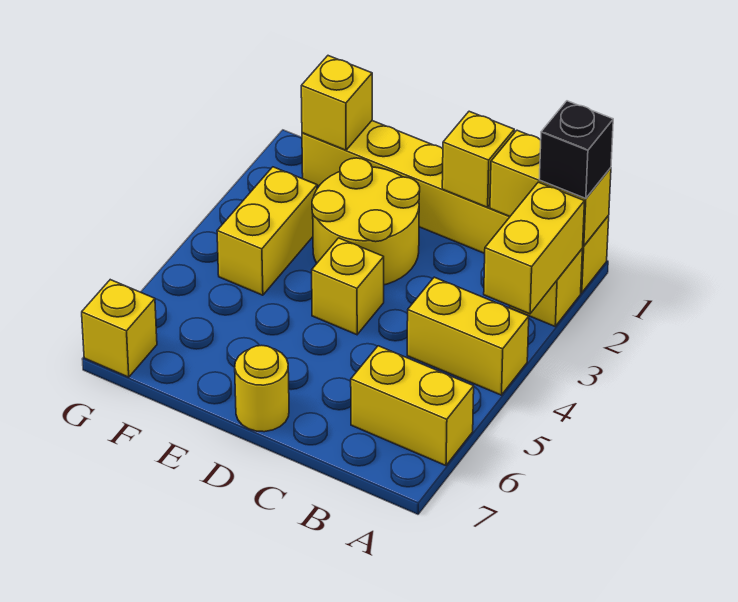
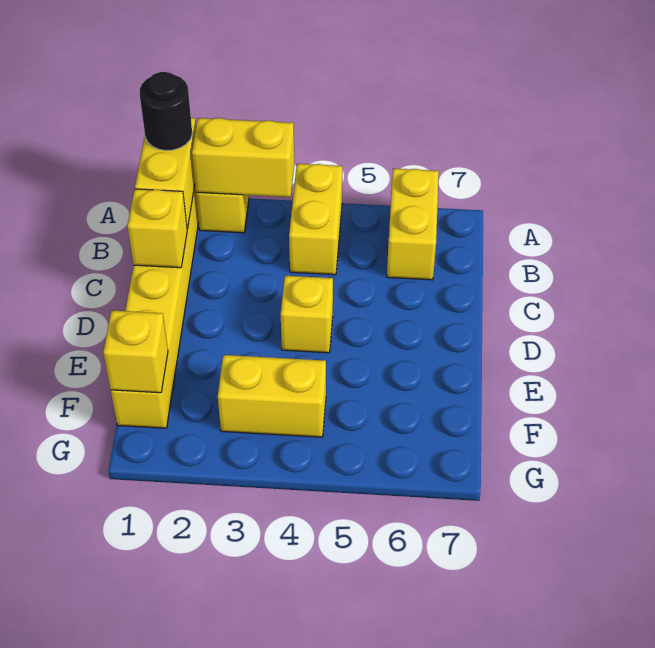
black 1x1 brick [539,101,613,198] -> black 1x1 round brick [140,72,192,151]
yellow 2x2 round brick [312,158,420,285] -> none
yellow 1x1 round brick [235,345,289,432] -> none
yellow 1x1 brick [82,280,157,377] -> none

